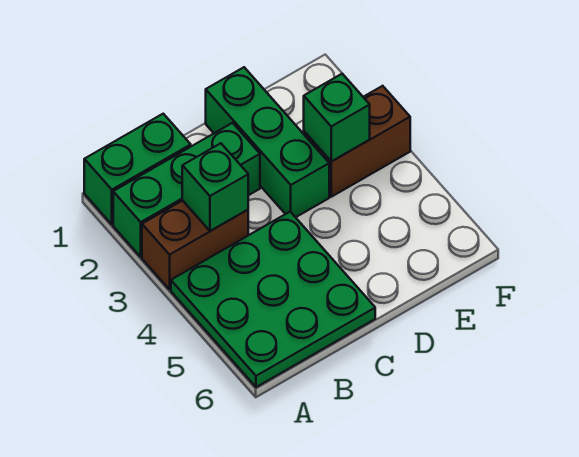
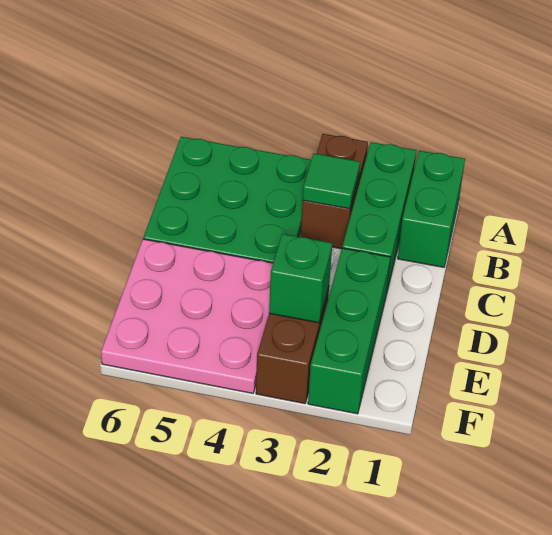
green 1x1 brick [182,143,248,231] -> green 1x1 tile [303,153,360,209]
green 1x3 brick [206,67,329,217] -> green 1x3 brick turned to [308,248,390,414]
none -> pink 3x3 plate [101,239,273,393]

